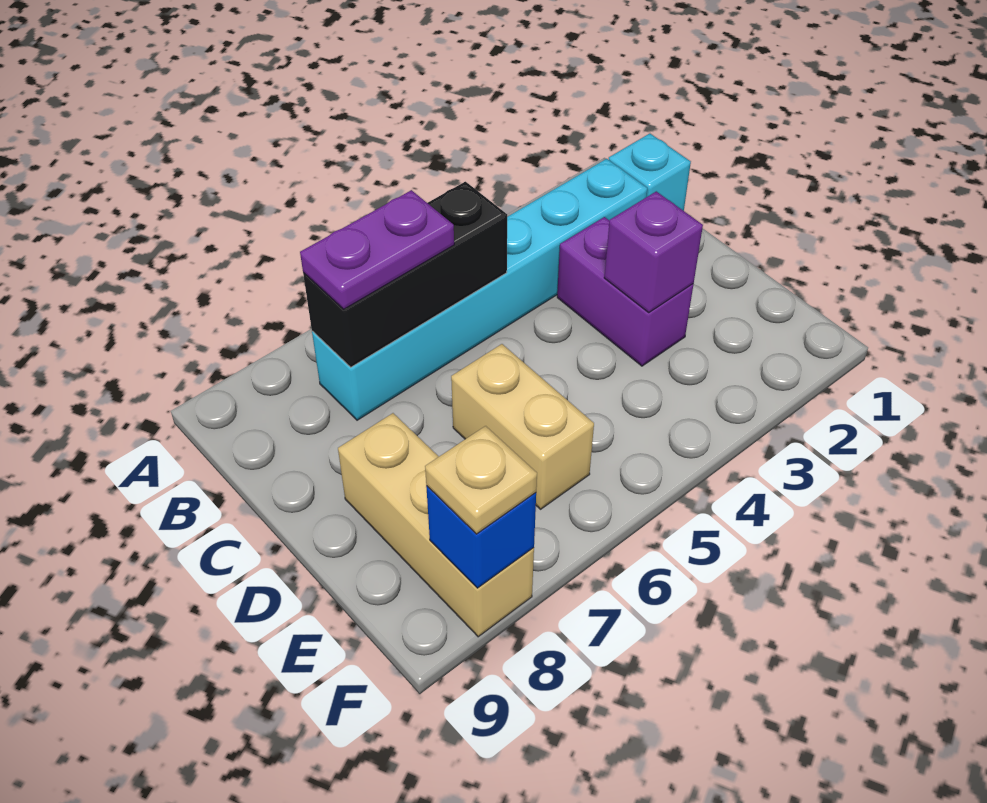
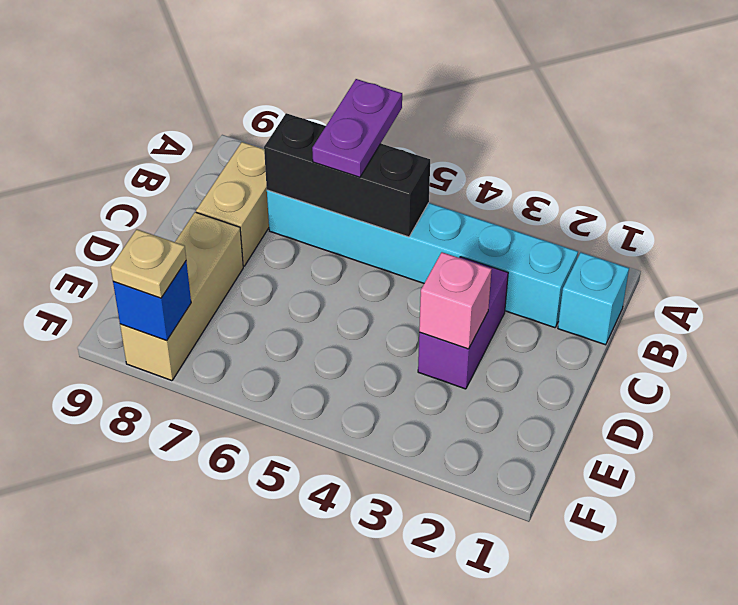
purple 1x2 plate [300,190,454,309] -> purple 1x2 plate turned to [312,79,402,177]
purple 1x1 brick [604,191,703,313] -> pink 1x1 brick [419,252,492,349]
tan 1x2 brick [451,344,594,509] -> tan 1x2 brick moved to [196,142,269,266]

